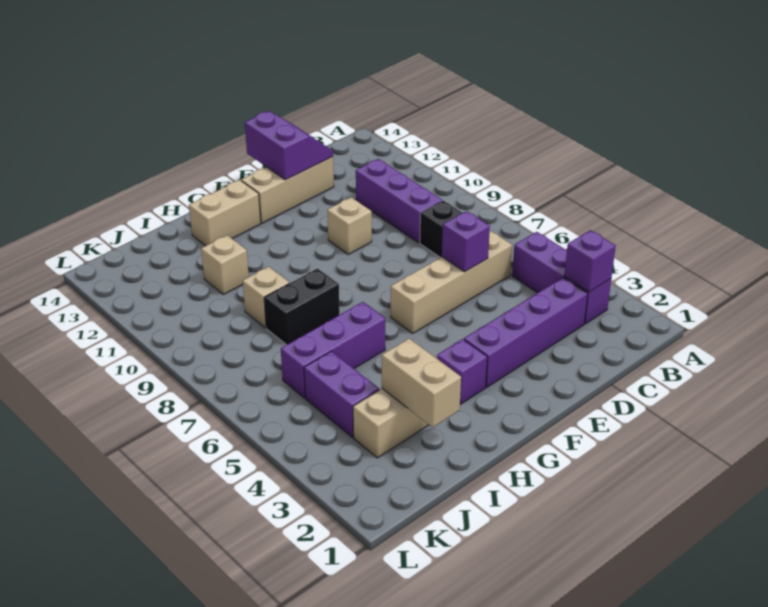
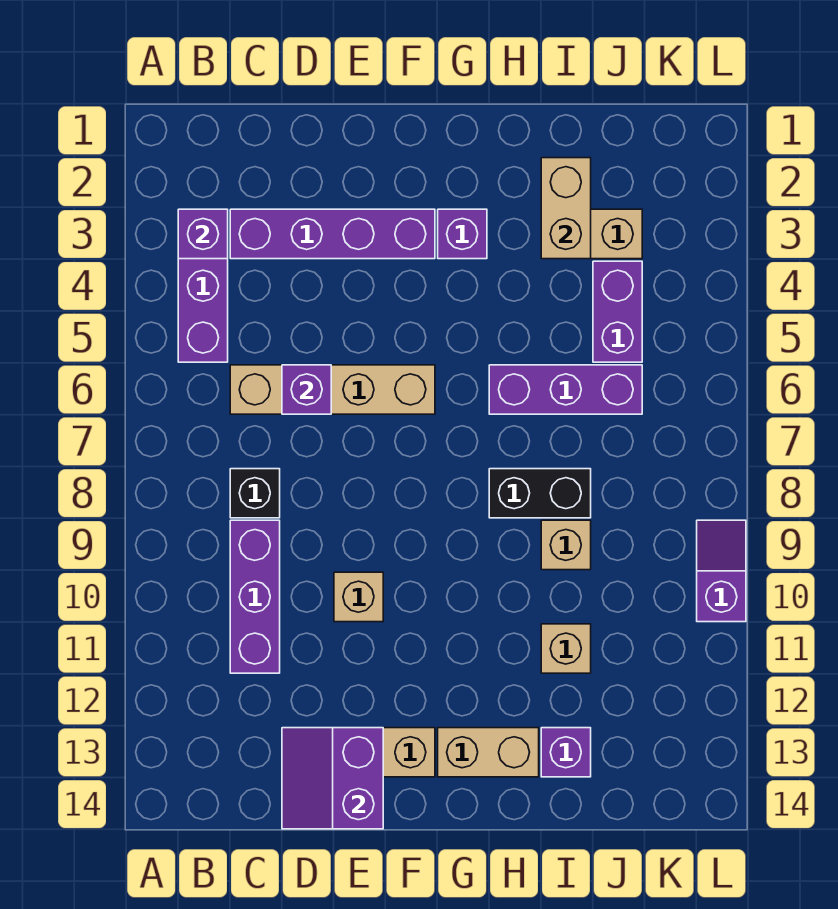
none -> purple 1x1 brick [541,728,591,777]
none -> purple 1x2 slope [697,520,746,622]

